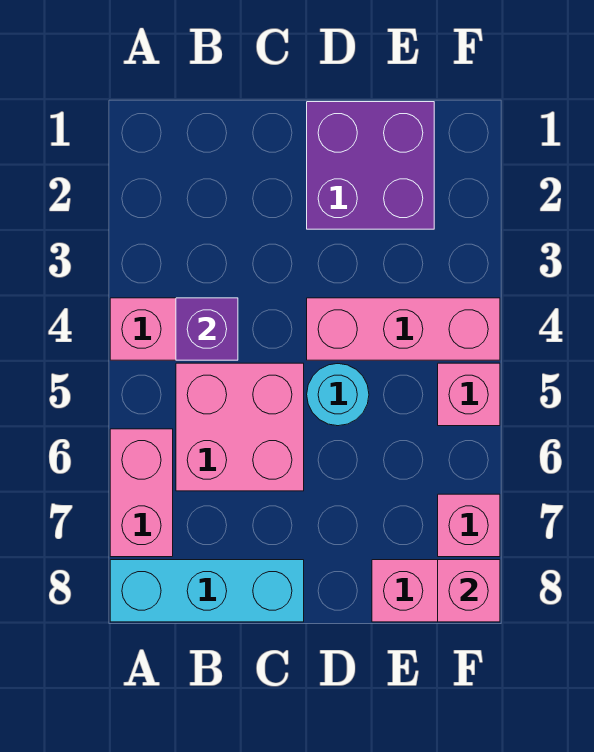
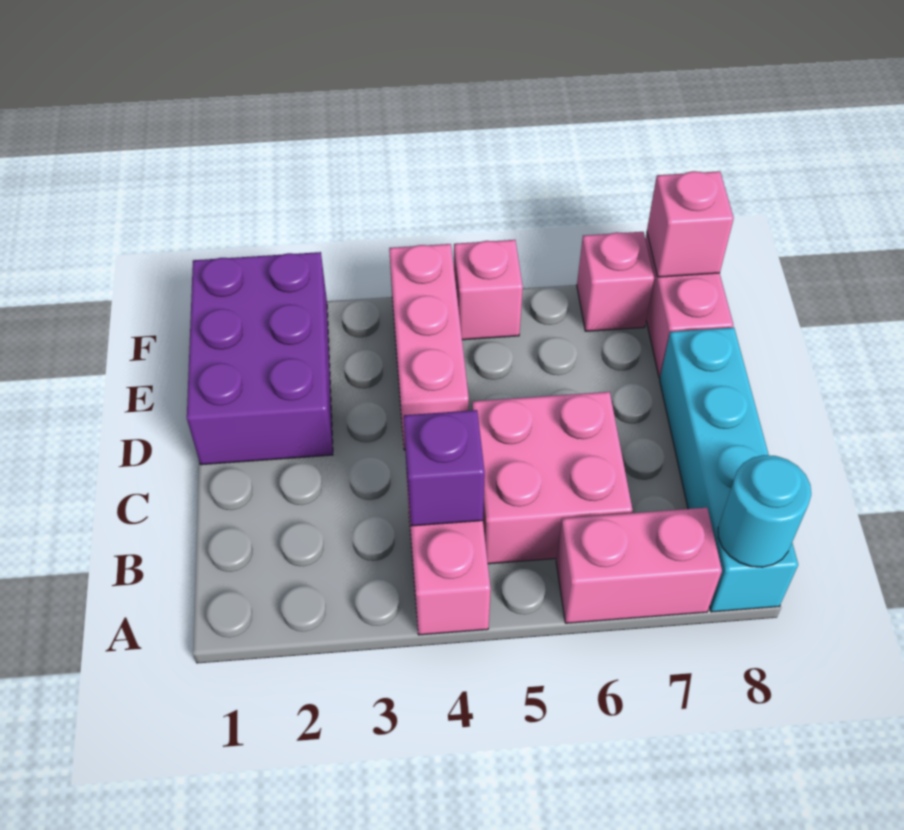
cyan 1x3 brick [110,560,304,622] -> cyan 1x4 brick [660,327,798,612]
purple 2x2 brick [307,102,434,229] -> purple 2x3 brick [187,252,333,465]
cyan 1x1 round brick [307,364,369,426] -> cyan 1x1 round brick moved to [718,455,811,567]

